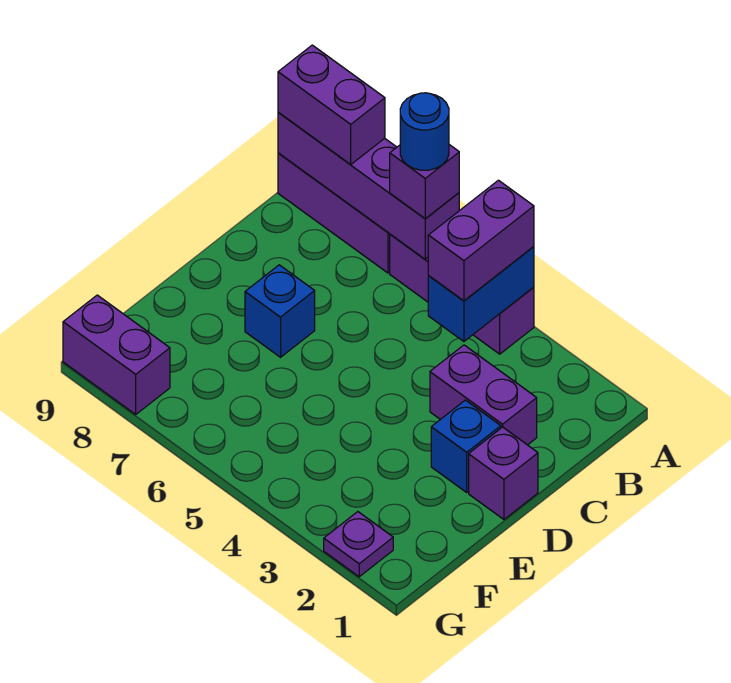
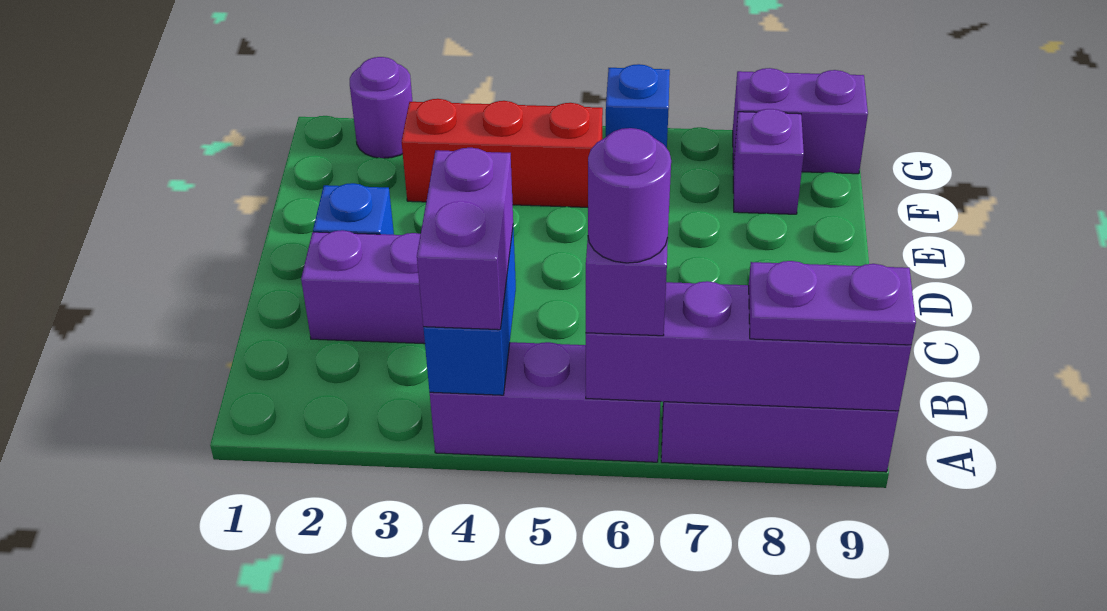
blue 1x1 round brick [400,93,449,170] -> purple 1x1 round brick [588,128,671,263]
purple 1x2 brick [278,45,385,165] -> purple 1x2 plate [749,261,916,345]
purple 1x1 brick [469,427,538,519] -> purple 1x1 brick moved to [733,109,804,214]
blue 1x1 brick [245,265,315,357] -> blue 1x1 brick moved to [606,64,670,148]
none -> red 1x3 brick [402,99,603,207]
purple 1x1 plate [324,512,393,577] -> purple 1x1 round brick [350,57,413,158]

